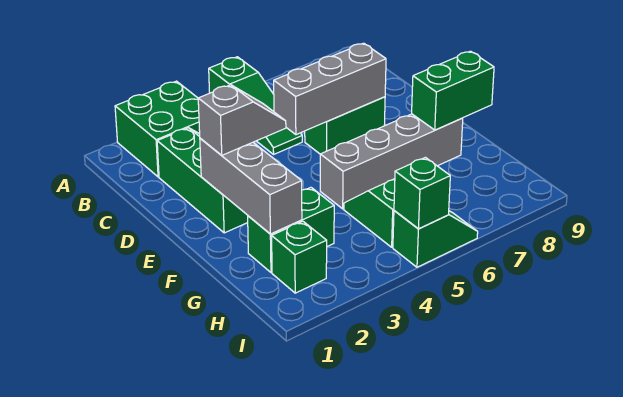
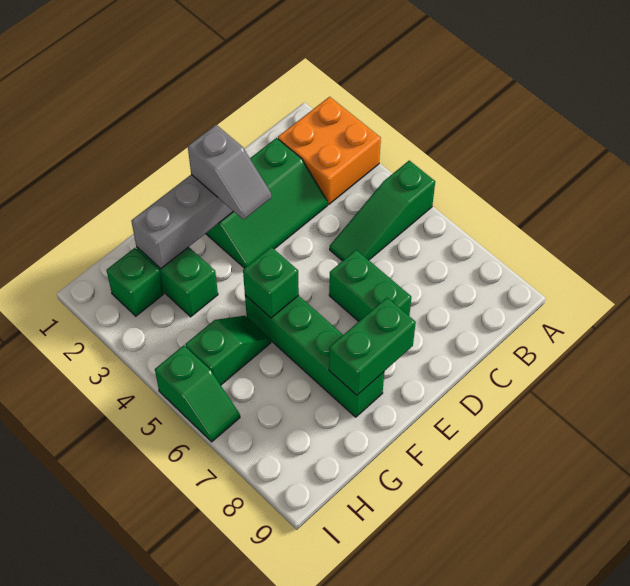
green 2x2 brick [115,81,200,177] -> orange 2x2 brick [278,97,381,204]
grey 1x3 brick [274,43,386,135] -> none
grey 1x4 brick [320,114,463,209] -> green 1x4 brick [245,295,384,417]
green 1x2 brick [412,51,494,130] -> green 1x2 brick turned to [329,298,416,395]
green 1x1 brick [394,157,450,229] -> green 1x1 brick moved to [243,247,299,318]

